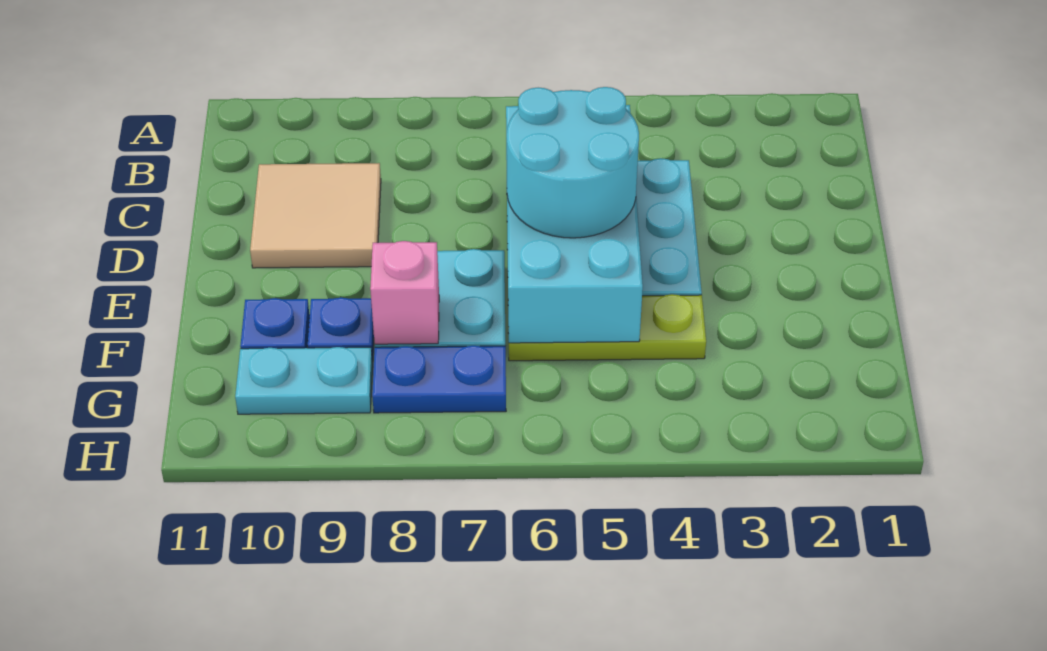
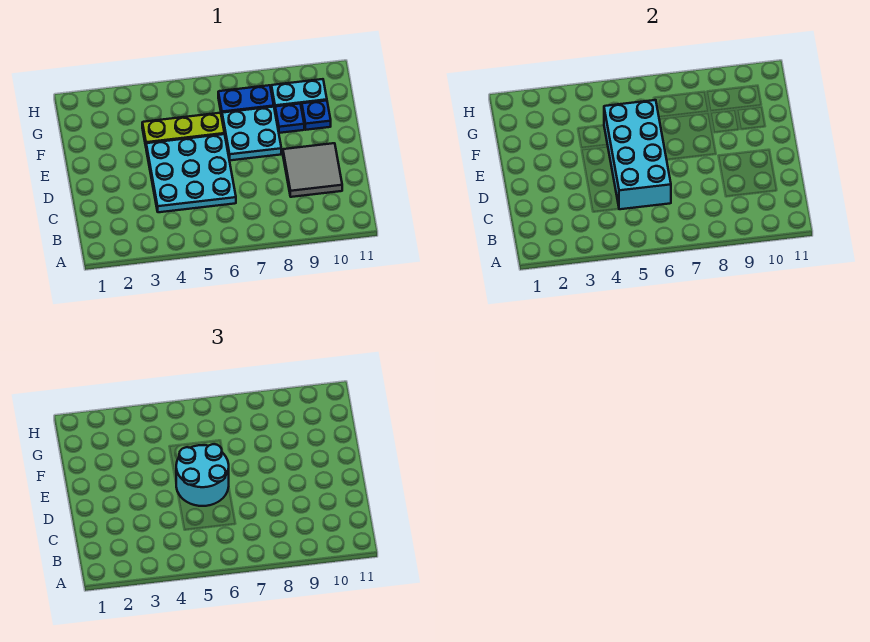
tan 2x2 tile [250,163,381,268] -> grey 2x2 tile [283,143,342,197]
pink 1x1 brick [370,241,439,344] -> none

